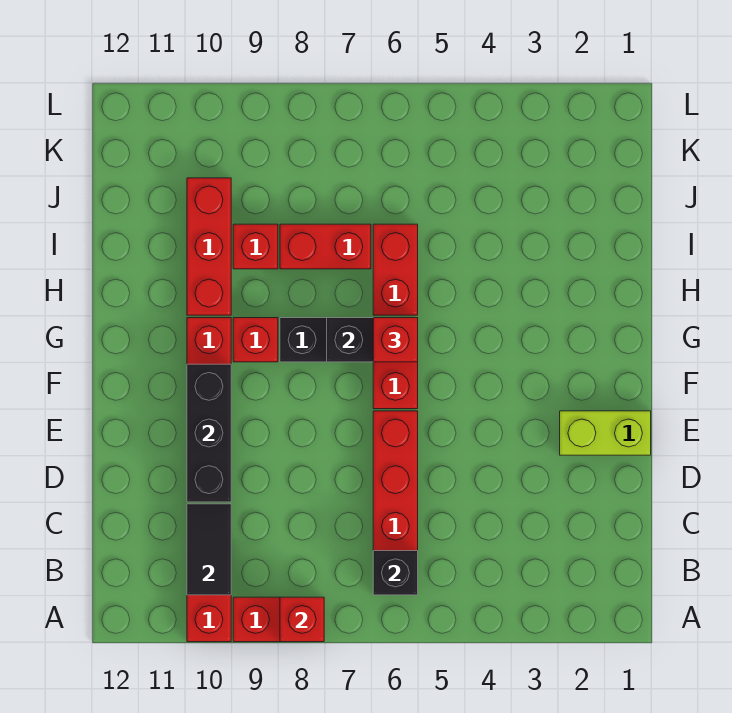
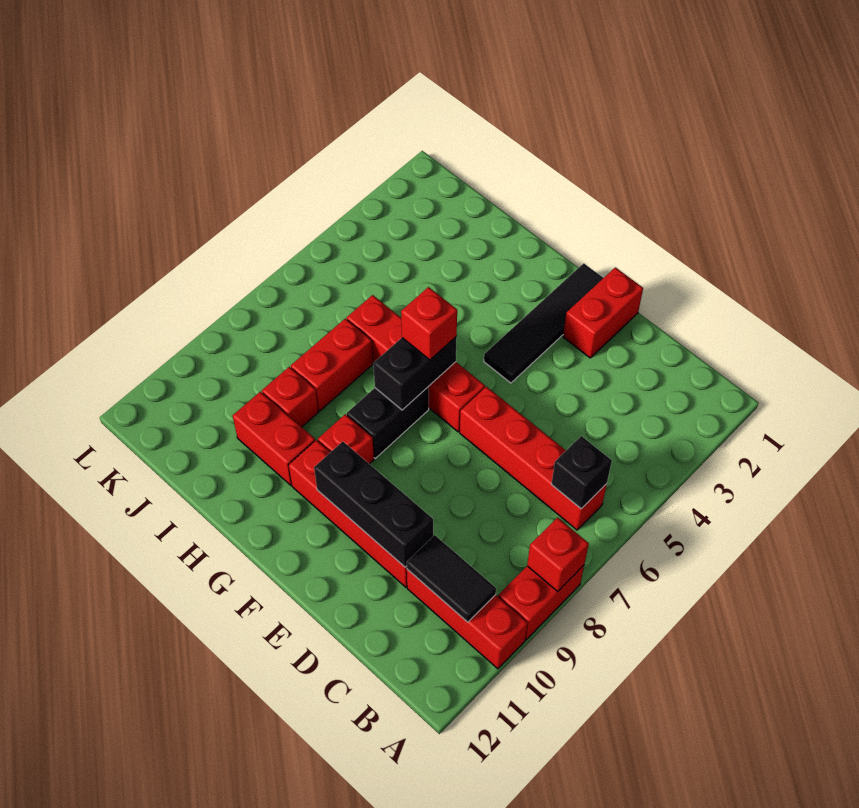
lime 1x2 brick [560,411,651,455] -> red 1x2 brick [563,267,643,358]
none -> black 1x4 tile [484,263,603,383]
red 1x3 brick [187,178,231,315] -> red 1x2 brick [232,392,315,485]

